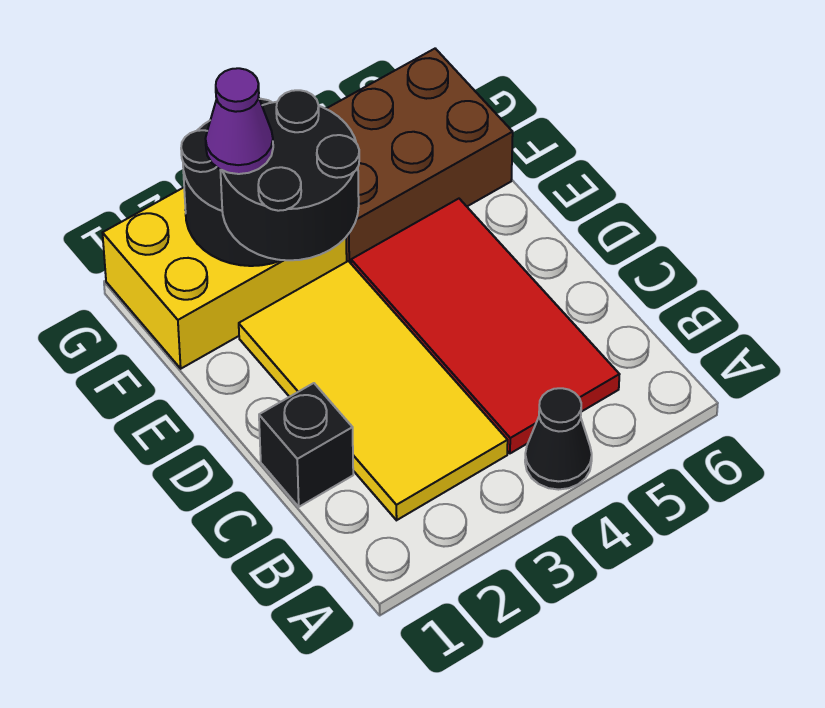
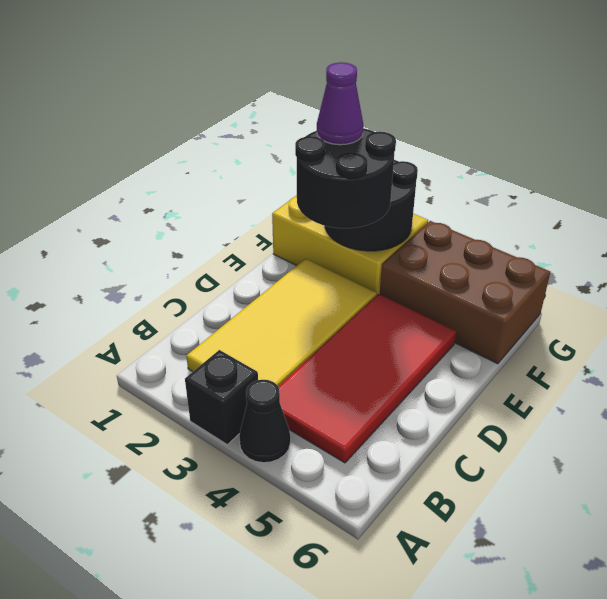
black 1x1 brick [259,383,353,507] -> black 1x1 brick moved to [185,350,258,444]

